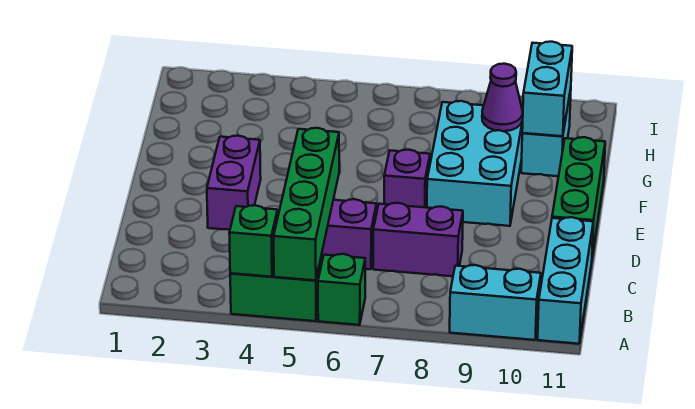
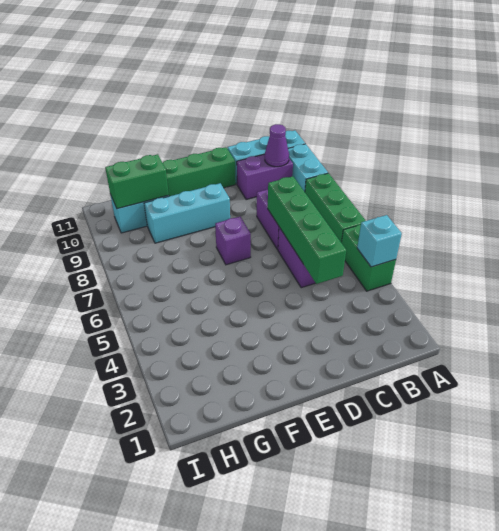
green 1x1 brick [229,205,278,277] -> cyan 1x1 brick [357,215,402,267]
green 1x4 brick [274,128,339,280] -> green 1x4 brick turned to [268,176,346,284]
green 1x1 brick [318,254,365,325] -> green 1x3 brick [305,173,366,243]
purple 1x2 brick [207,136,261,230] -> purple 1x2 brick moved to [237,154,293,200]
cyan 2x3 brick [427,101,523,226] -> cyan 1x3 brick [144,183,230,243]
purple 1x1 cone [482,64,523,131] -> purple 1x1 cone moved to [265,124,289,167]
cyan 1x2 brick [522,42,572,136] -> green 1x2 brick [105,154,169,209]

